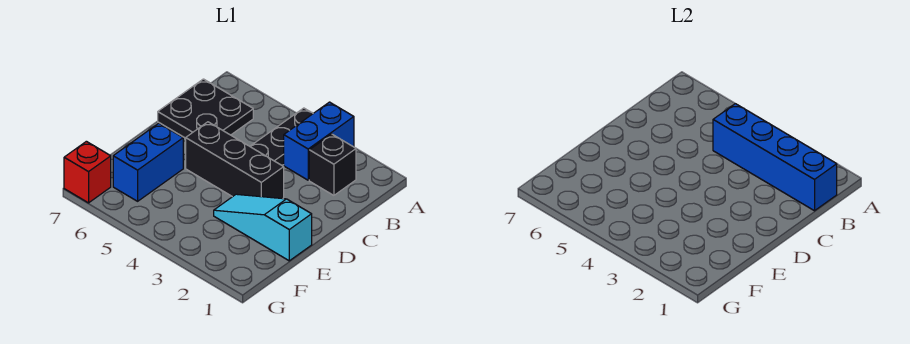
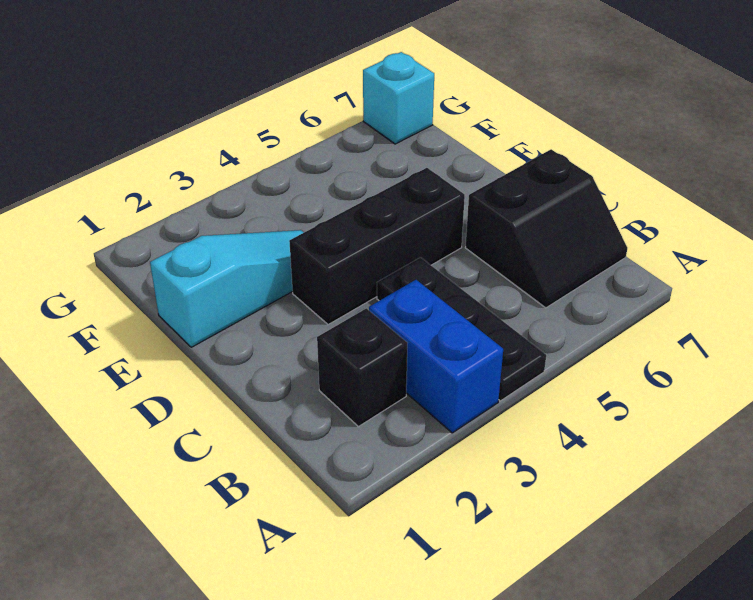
blue 1x4 brick [713,104,837,211] -> none
black 2x2 plate [158,79,253,138] -> black 2x2 slope [465,149,627,308]
blue 1x2 brick [113,123,183,201] -> none
red 1x1 brick [64,141,111,203] -> cyan 1x1 brick [363,52,434,144]

